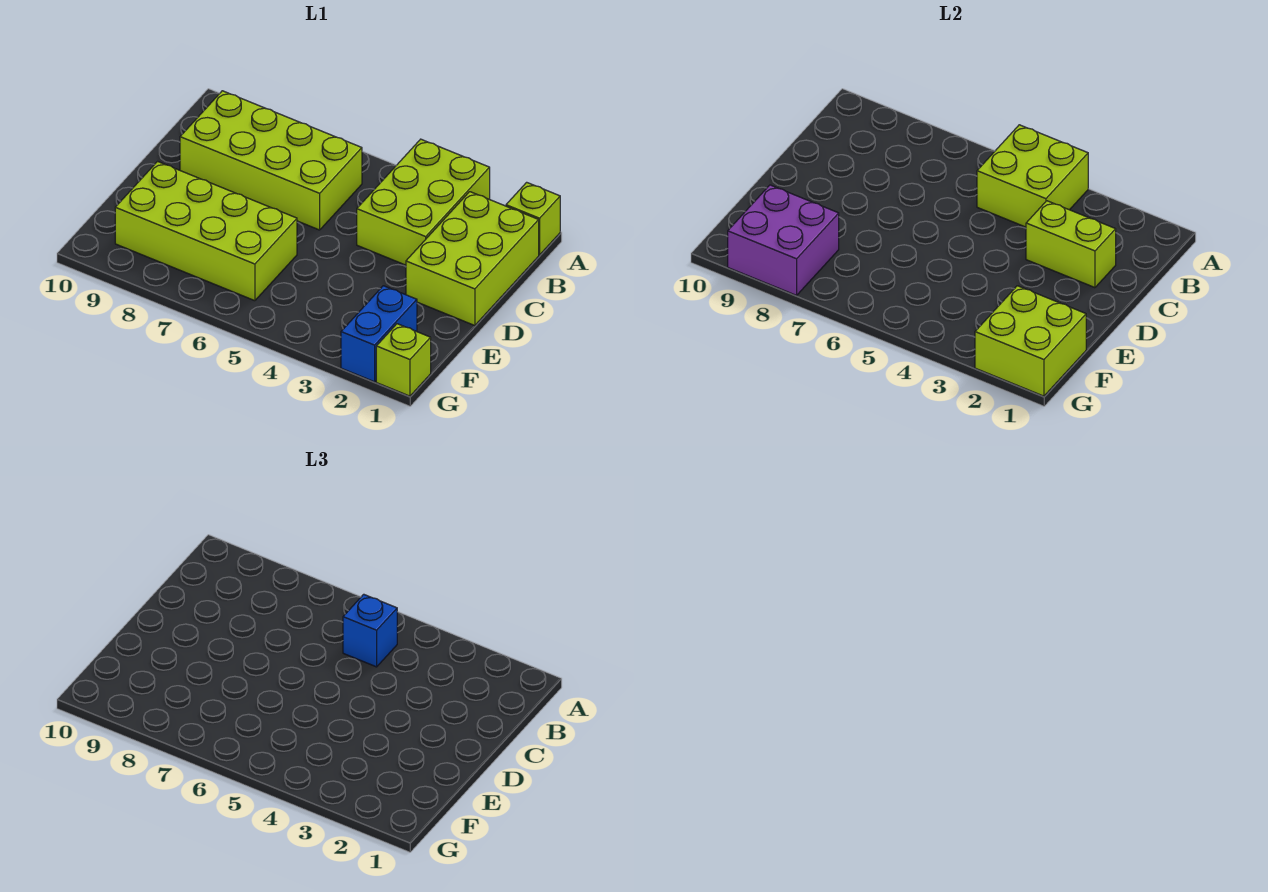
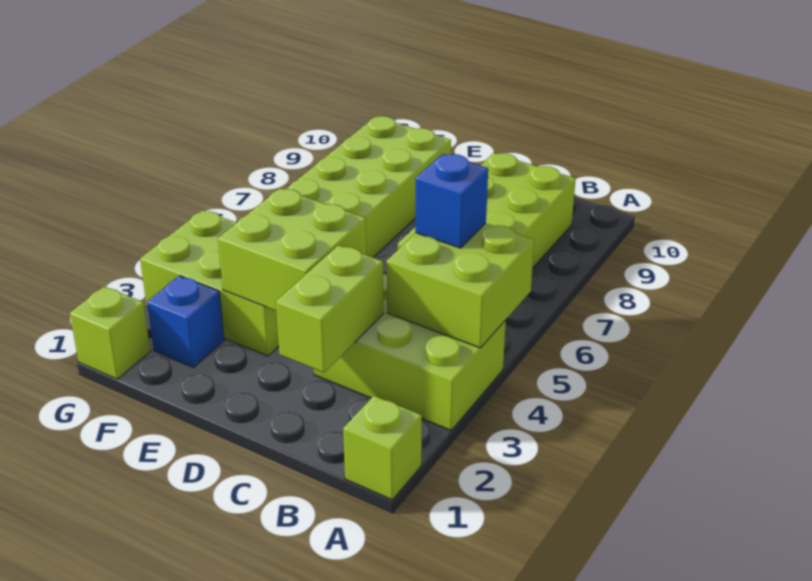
lime 2x3 brick [406,192,539,326] -> lime 2x3 brick moved to [140,210,279,356]
lime 2x2 brick [975,286,1086,396] -> lime 2x2 brick moved to [218,188,367,311]
blue 1x2 brick [341,286,417,382] -> blue 1x1 brick [147,276,224,368]
purple 2x2 brick [728,185,839,295] -> none

